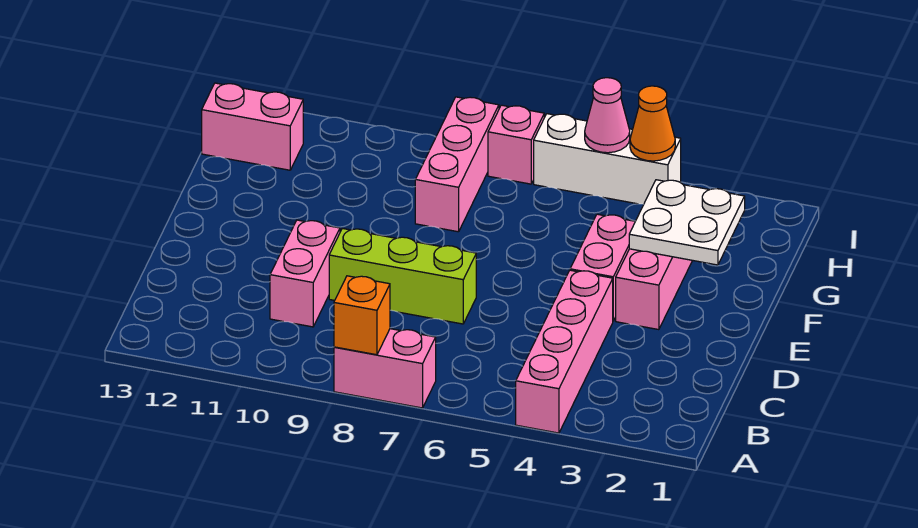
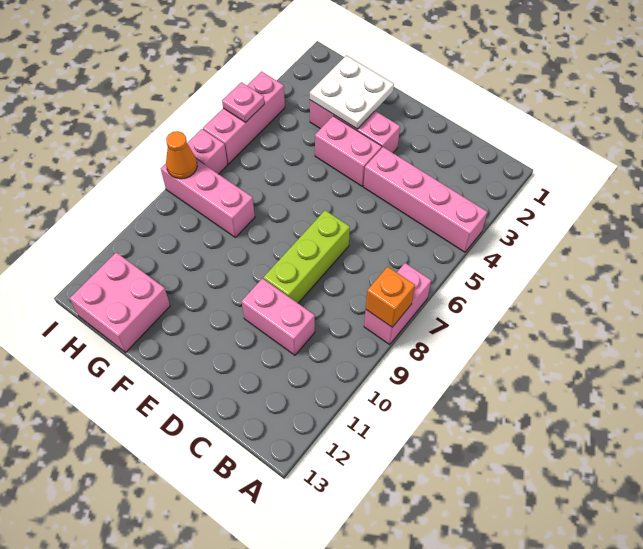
pink 1x2 brick [202,83,303,170] -> pink 2x2 brick [70,252,170,352]
white 1x3 brick [534,114,681,204] -> pink 1x3 brick [203,72,285,164]
orange 1x1 cone [630,86,675,161] -> orange 1x1 cone moved to [166,131,197,179]
pink 1x1 cone [585,78,630,153] -> pink 1x1 plate [222,82,264,122]

